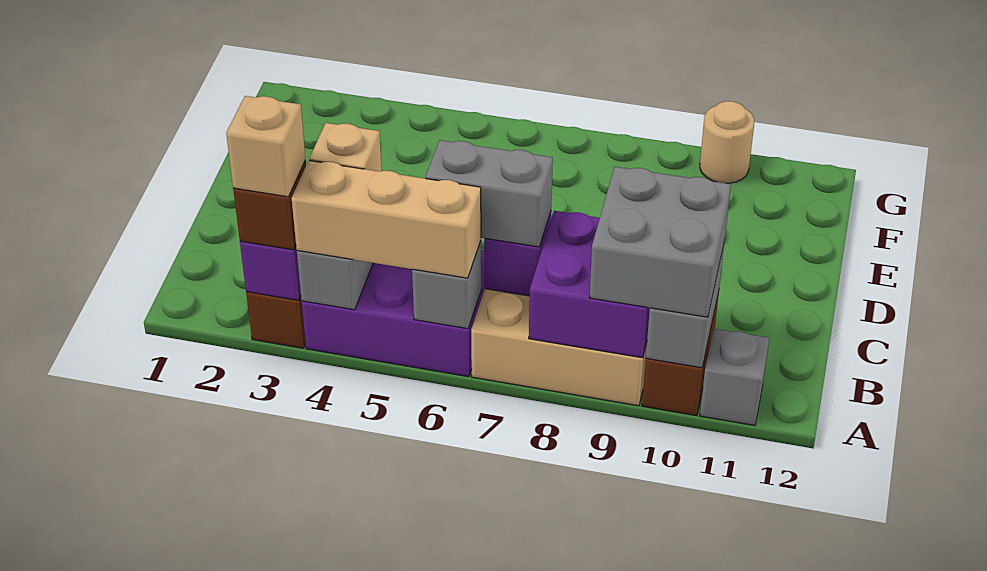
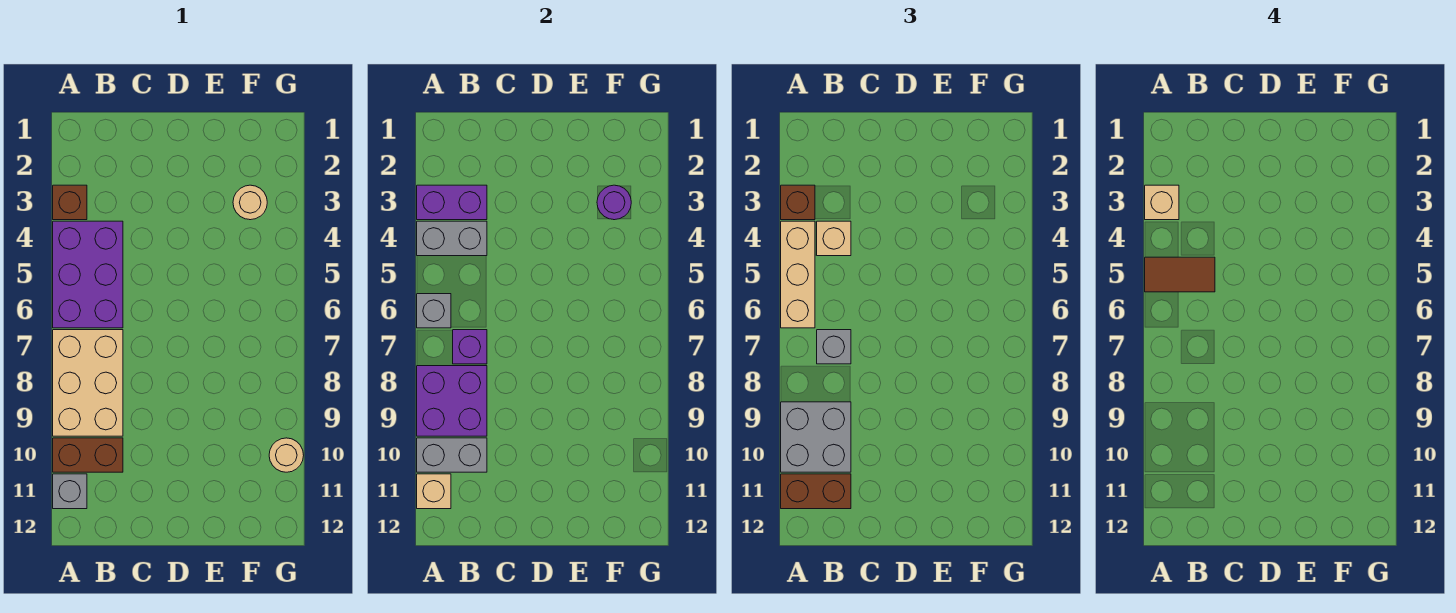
none -> brown 1x2 tile [1145,257,1215,292]
none -> tan 1x1 brick [417,474,451,509]
none -> brown 1x2 brick [781,474,851,509]
grey 1x2 brick [425,140,553,247] -> grey 1x1 brick [817,330,851,364]
none -> tan 1x1 round brick [233,185,267,220]
none -> purple 1x1 round brick [597,185,631,220]

